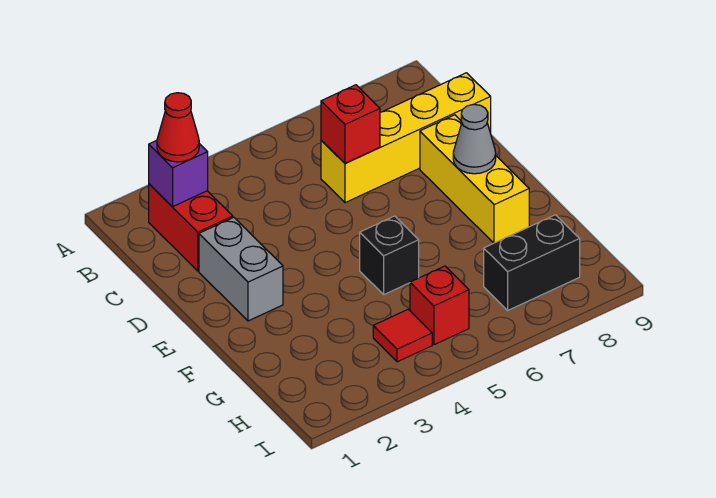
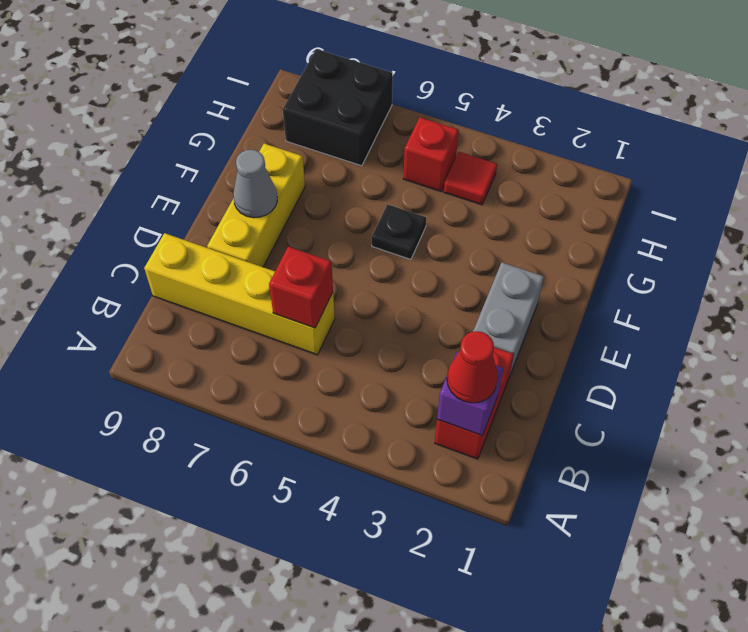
black 1x1 brick [360,216,419,295] -> black 1x1 plate [372,204,426,259]
black 1x2 brick [484,215,580,310] -> black 2x2 brick [283,49,393,166]

